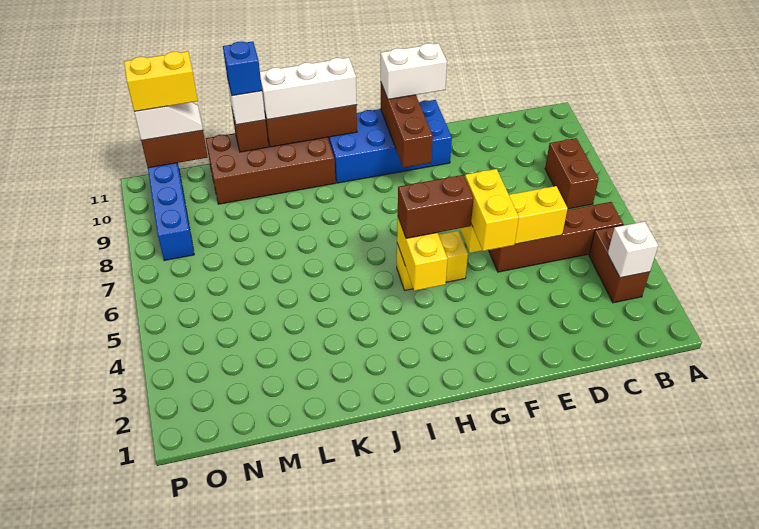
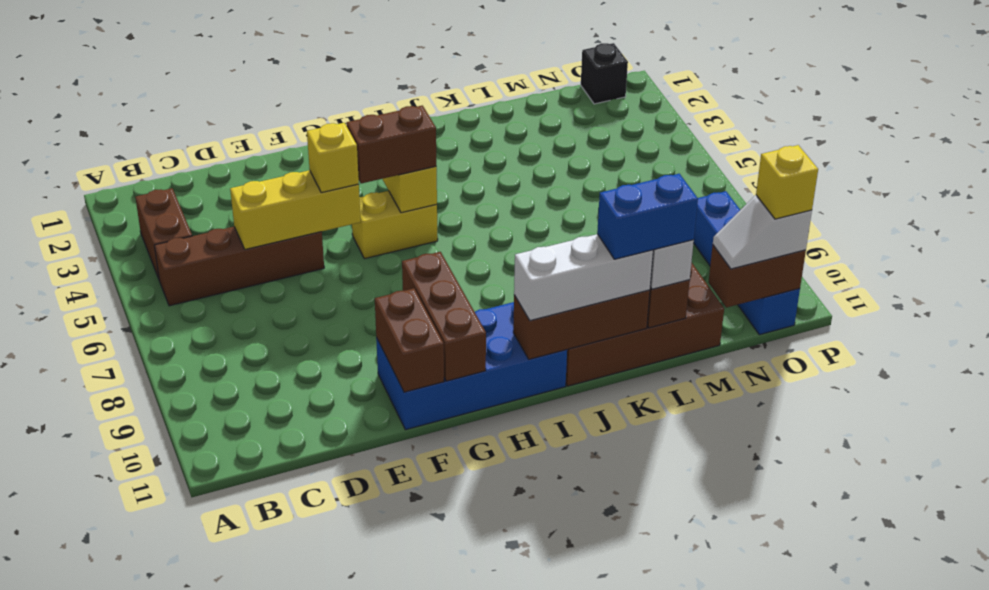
white 1x1 brick [608,222,658,278] -> none
brown 1x2 brick [545,138,599,209] -> brown 1x2 brick moved to [375,289,444,392]
yellow 1x2 brick [465,169,519,251] -> yellow 1x1 brick [307,123,359,193]
white 1x2 brick [381,43,447,99] -> none
blue 1x1 brick [223,41,262,96] -> blue 1x2 brick [597,174,698,259]
yellow 1x2 brick [124,51,198,111] -> yellow 1x1 brick [756,145,818,219]
none -> black 1x1 brick [581,43,628,104]

